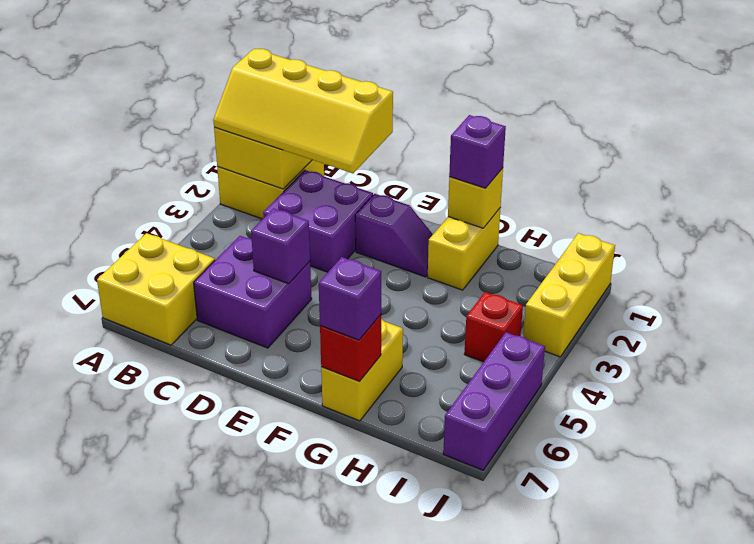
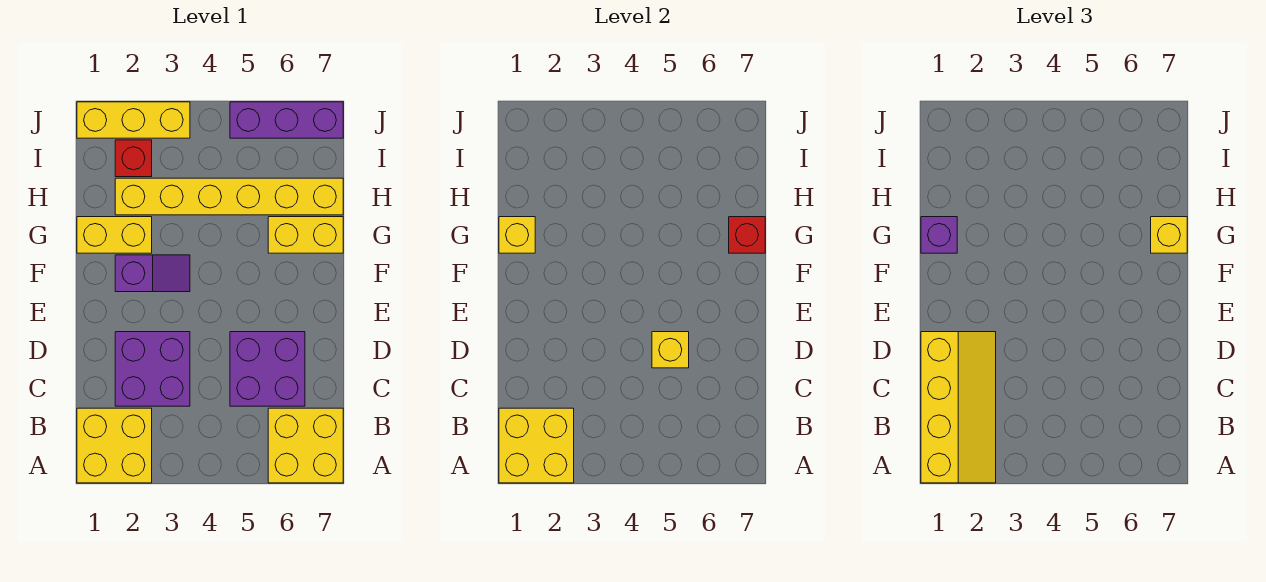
purple 1x1 brick [251,208,310,284] -> yellow 1x1 brick [652,332,689,368]
purple 1x2 slope [355,194,433,277] -> purple 1x2 slope turned to [115,255,190,292]
purple 1x1 brick [319,257,381,340] -> yellow 1x1 brick [1151,217,1187,253]
none -> yellow 1x6 brick [115,178,343,215]
red 1x1 brick [464,292,523,362] -> red 1x1 brick moved to [115,140,152,177]

